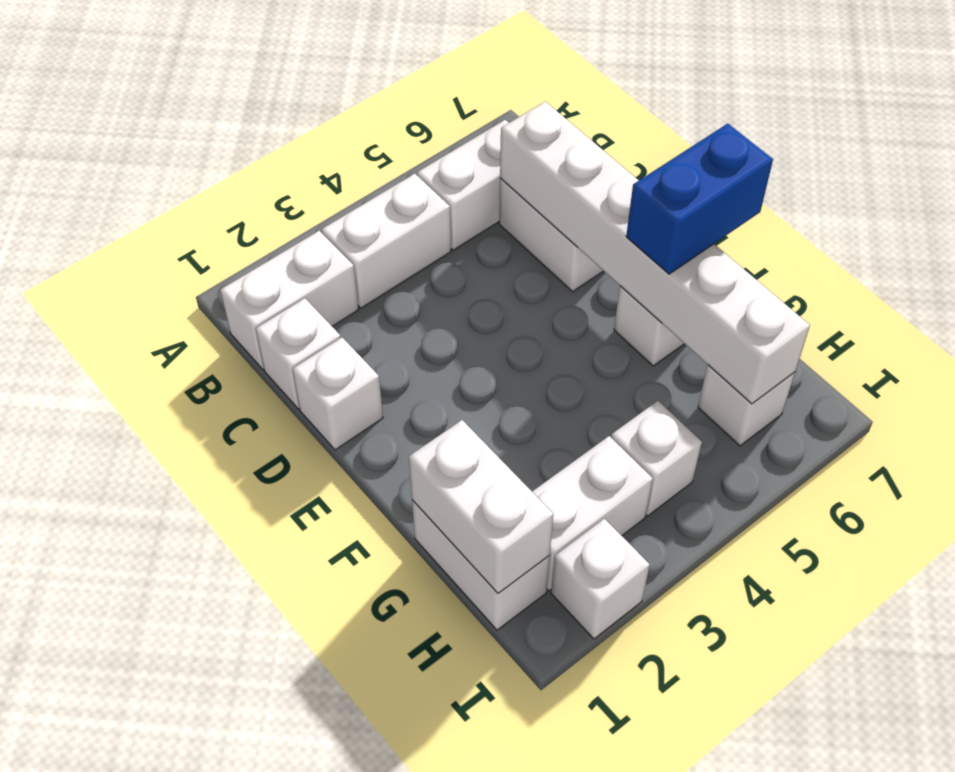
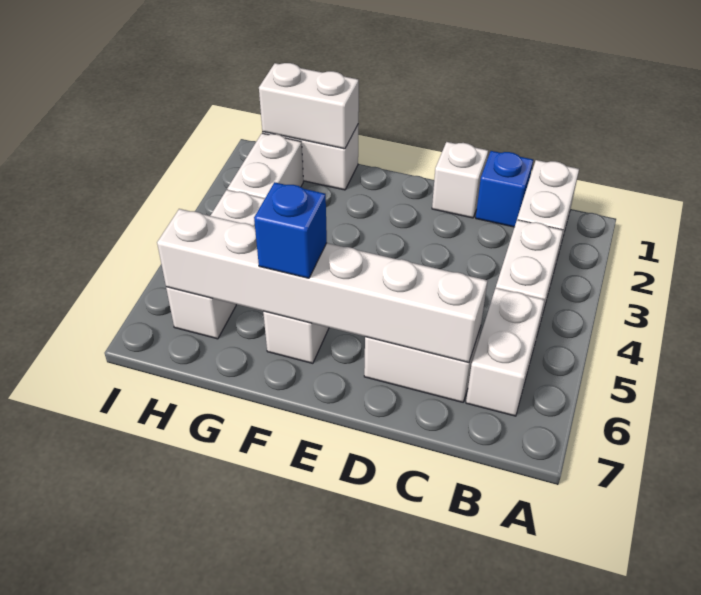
white 1x1 brick [256,298,341,409] -> blue 1x1 brick [476,151,533,227]
blue 1x2 brick [626,124,773,274] -> blue 1x1 brick [254,182,327,278]
white 1x1 brick [551,519,650,639] -> none

